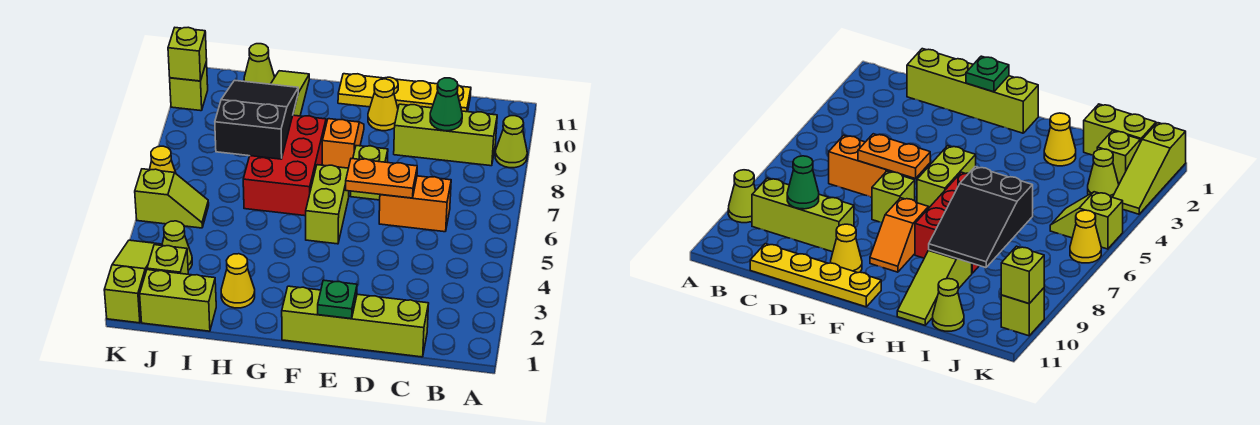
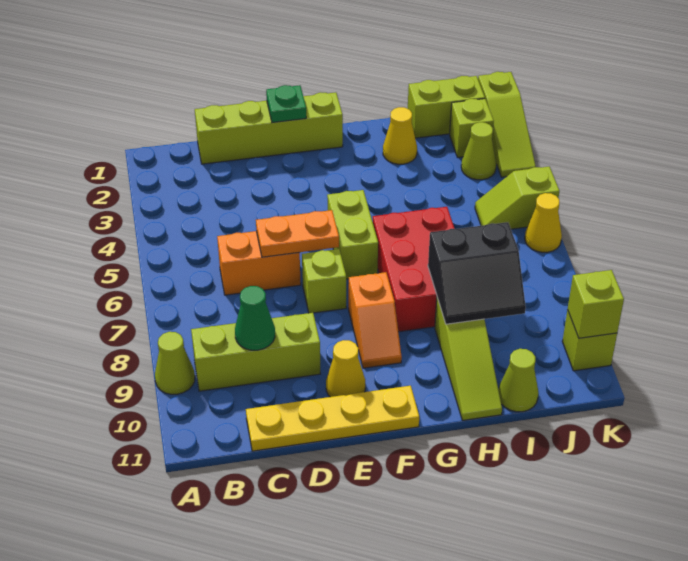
black 2x3 slope [215,80,298,159] -> black 2x2 slope [428,222,526,324]

